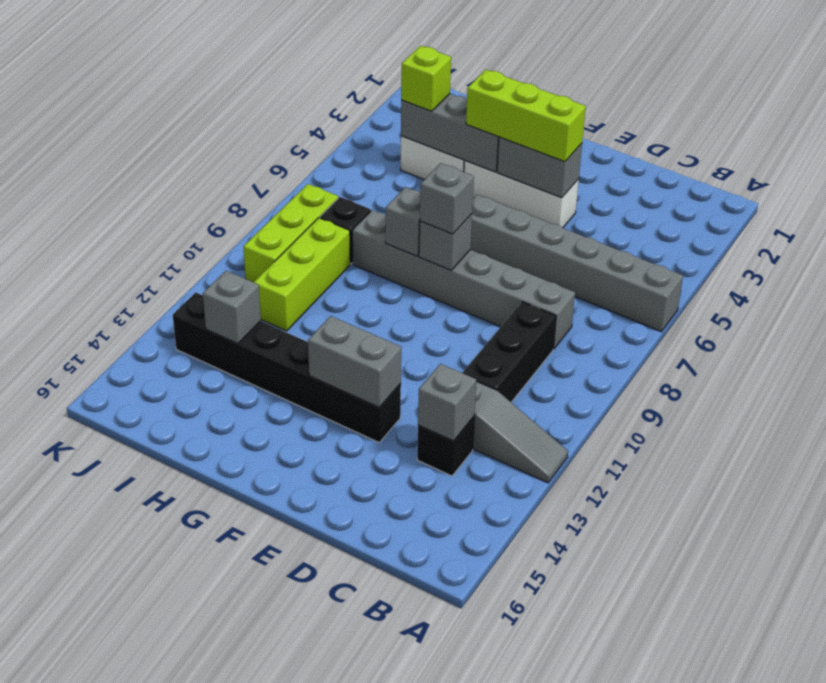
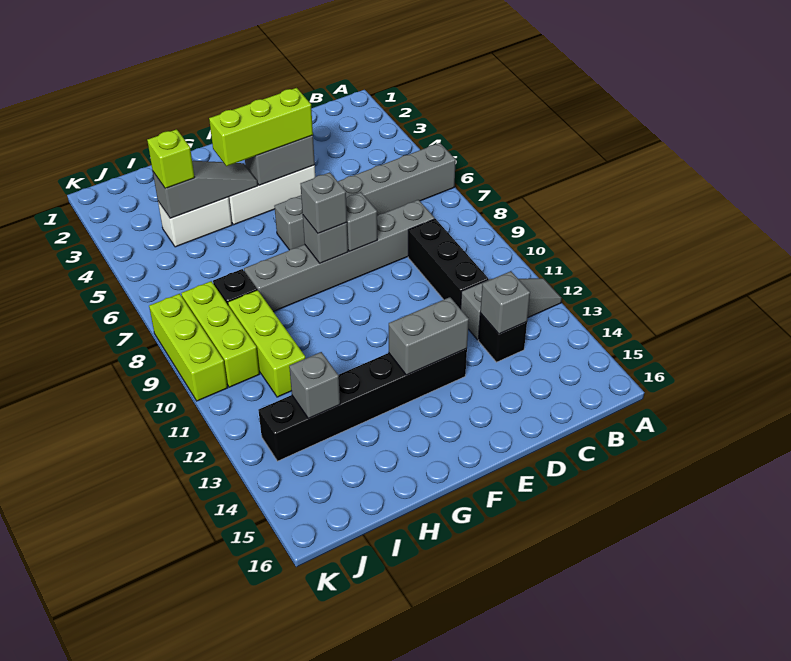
grey 1x3 brick [401,94,499,172] -> grey 1x3 slope [153,161,258,218]
grey 1x1 brick [385,187,420,256] -> grey 1x1 brick moved to [346,192,377,251]
none -> lime 1x3 brick [149,294,228,401]

